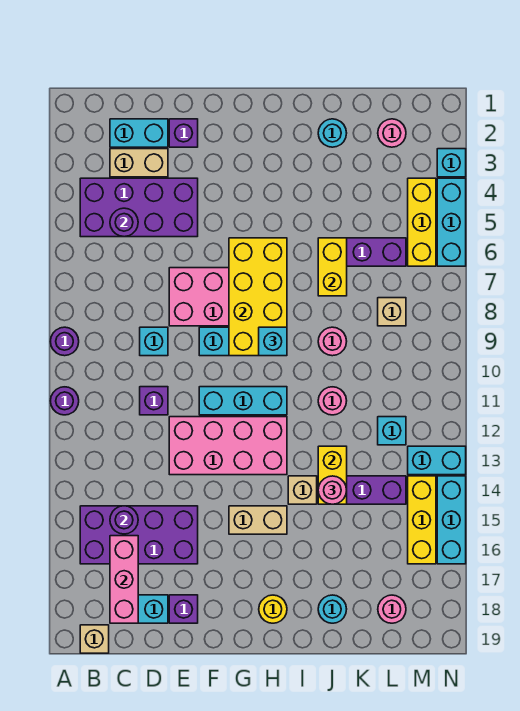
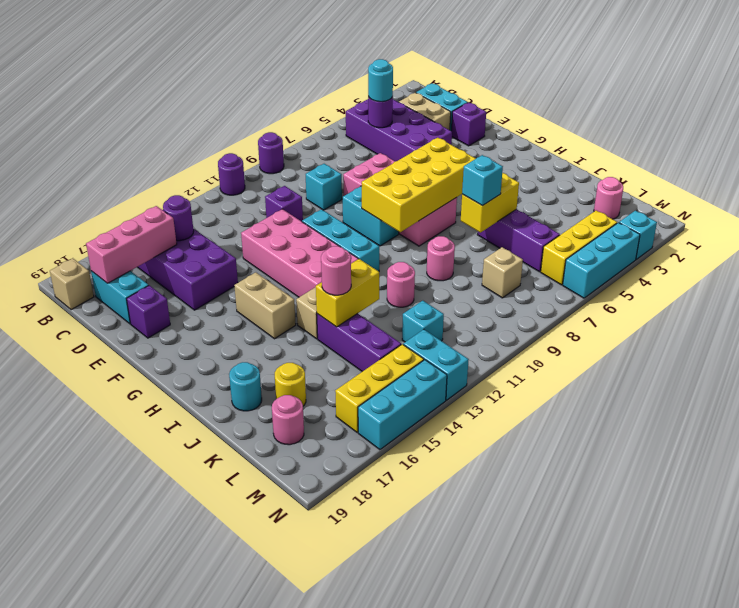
cyan 1x1 brick [259,327,287,356] -> cyan 1x1 brick moved to [462,155,503,205]
yellow 1x1 round brick [259,595,287,623] -> yellow 1x1 round brick moved to [275,363,306,406]
cyan 1x1 round brick [318,119,347,147] -> cyan 1x1 round brick moved to [368,59,393,102]

